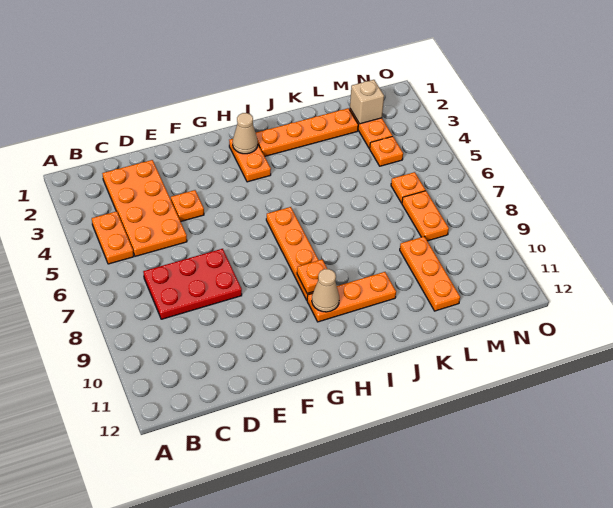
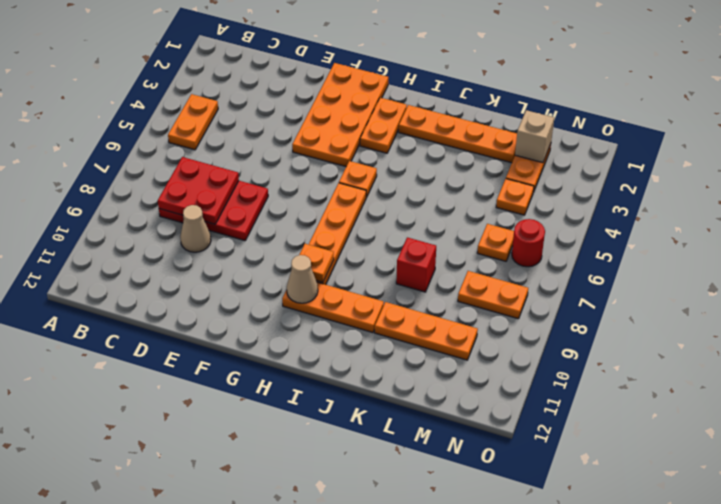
orange 2x4 plate [102,160,187,256] -> orange 2x4 plate moved to [292,63,388,166]
none -> red 2x2 plate [158,157,239,224]
orange 1x1 plate [171,190,204,221] -> orange 1x1 plate moved to [339,161,377,197]
tan 1x1 cone [233,113,258,154] -> tan 1x1 cone moved to [180,205,211,252]
none -> red 1x1 brick [396,237,436,292]
orange 1x3 plate [400,236,460,311] -> orange 1x3 plate turned to [375,302,478,360]
orange 1x2 plate [402,191,449,241] -> orange 1x2 plate turned to [458,271,528,319]
none -> red 1x1 round brick [512,219,545,267]

